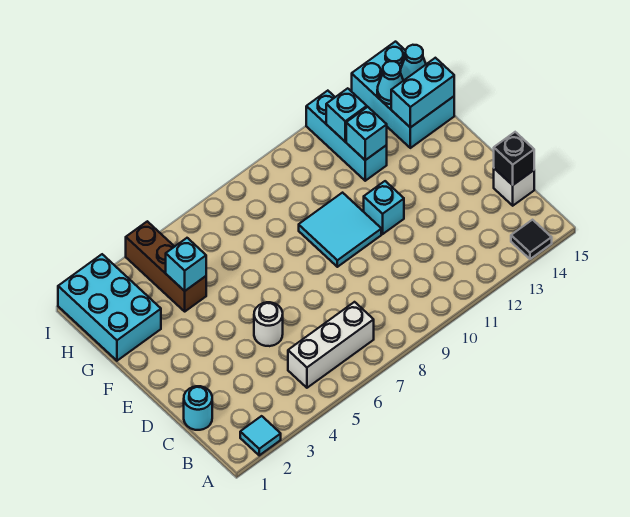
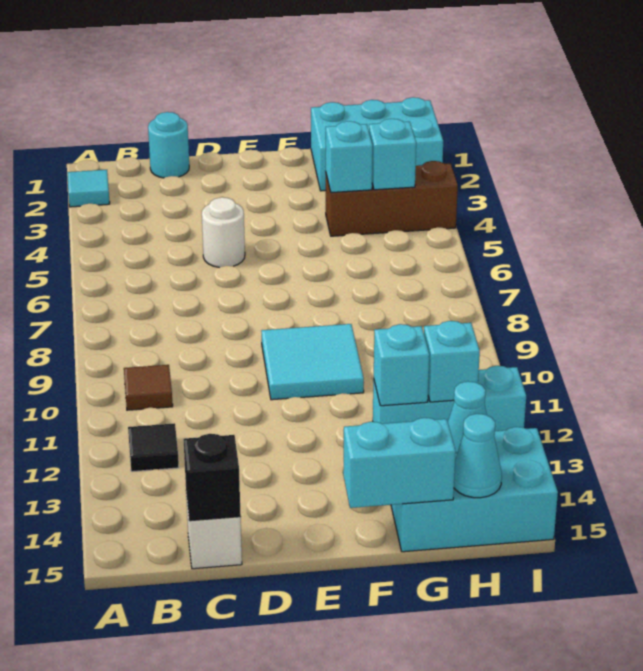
black 1x1 tile [511,220,552,259] -> black 1x1 tile moved to [128,423,179,472]
white 1x3 brick [288,302,374,388] -> none
none -> brown 1x1 tile [124,365,173,410]
cyan 1x1 brick [364,181,404,234] -> cyan 1x1 brick moved to [369,119,416,190]
cyan 1x2 brick [391,58,454,128] -> cyan 1x2 brick turned to [343,418,456,508]

